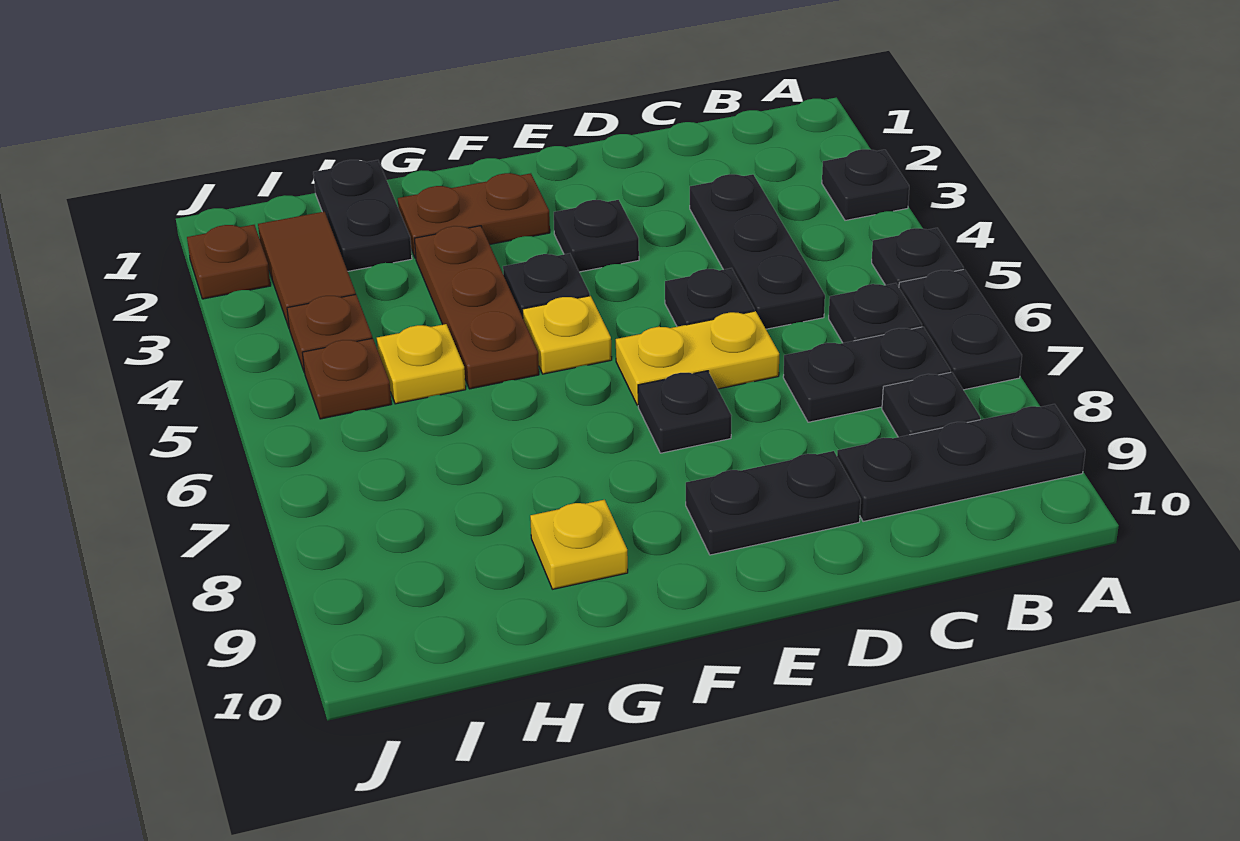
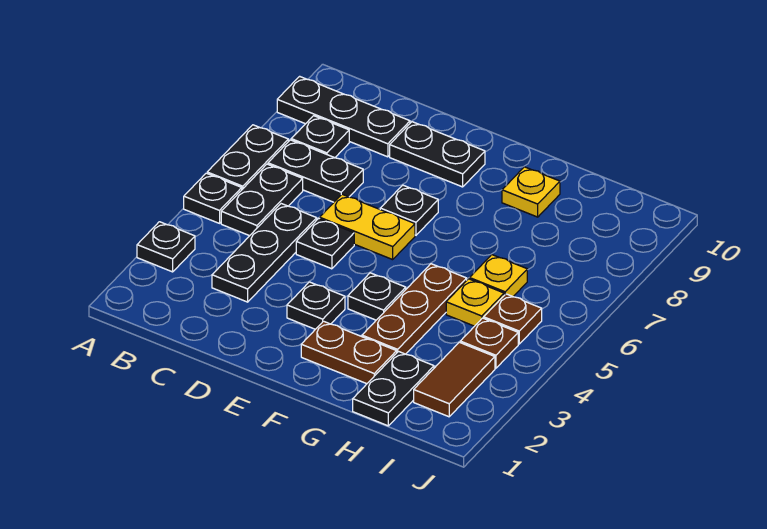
black 1x1 plate [829,283,922,343] -> black 1x2 plate [221,164,303,236]
yellow 1x1 plate [522,296,612,374] -> yellow 1x1 plate moved to [470,255,527,296]
brown 1x1 plate [187,225,271,299] -> none

